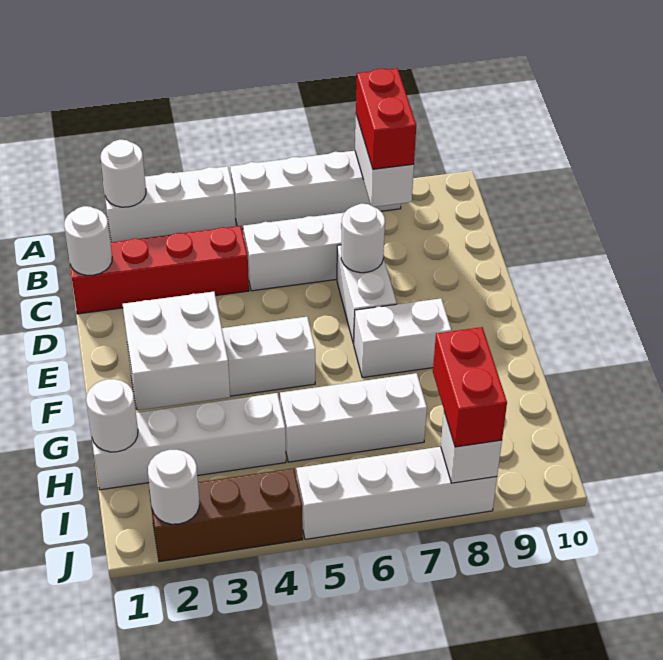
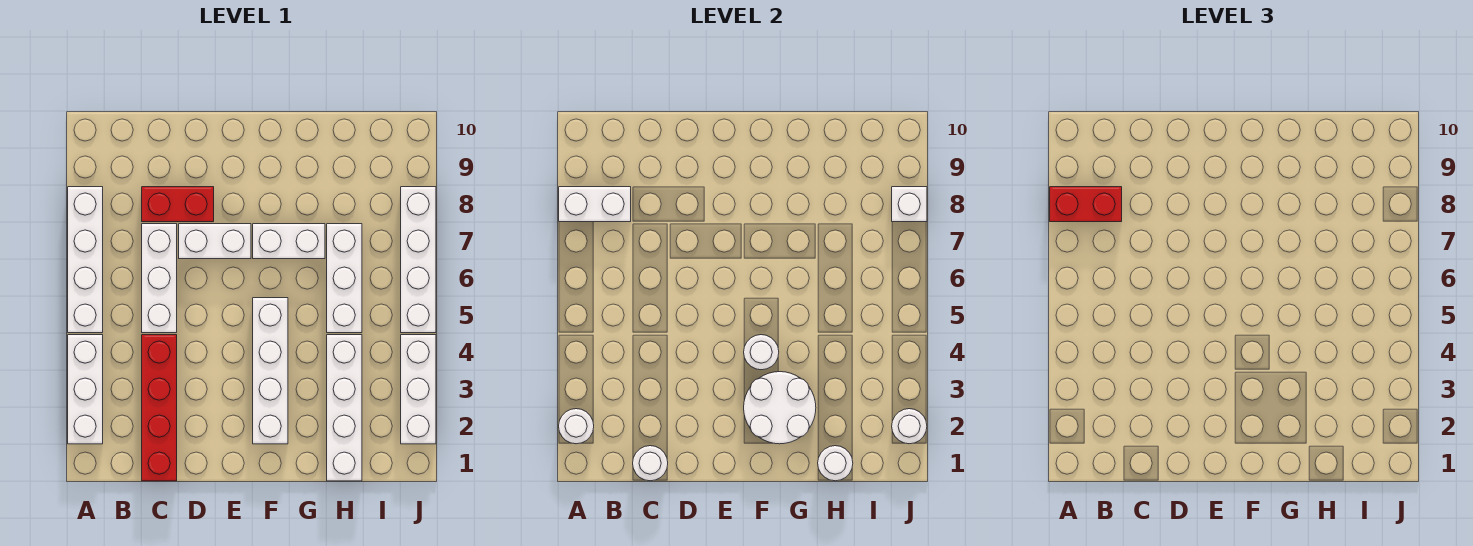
white 1x1 round brick [341,204,385,273] -> white 1x1 round brick moved to [744,335,779,370]
white 2x2 brick [123,292,230,410] -> white 2x2 round brick [744,372,816,444]
white 1x2 brick [354,298,451,378] -> white 1x2 brick turned to [253,224,325,259]
red 1x2 brick [433,327,507,447] -> red 1x2 brick moved to [142,187,214,222]
brown 1x3 brick [149,468,303,562] -> white 1x3 brick [401,335,436,444]

